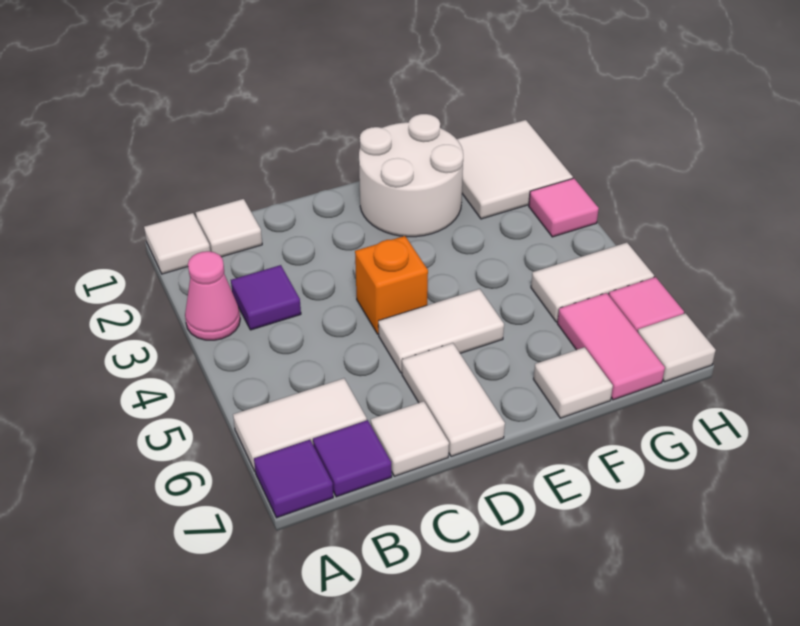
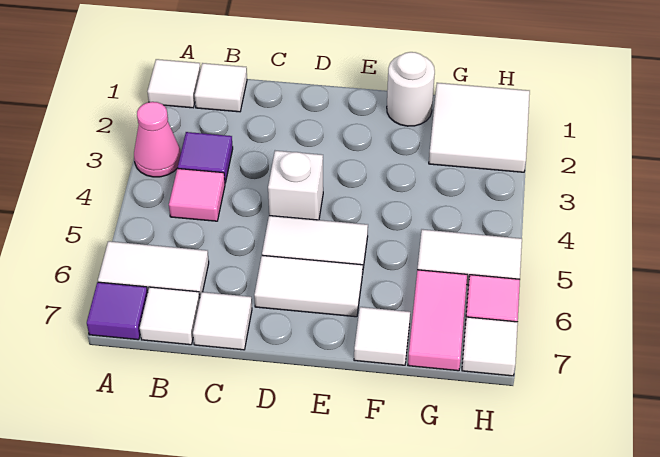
purple 1x1 tile [313,420,392,497] -> white 1x1 tile [140,287,200,345]
orange 1x1 brick [355,236,428,334] -> white 1x1 brick [268,151,323,220]
white 1x2 tile [402,343,505,457] -> white 1x2 tile turned to [254,255,363,317]
white 2x2 round brick [359,114,463,237] -> white 1x1 round brick [387,52,435,126]
pink 1x1 tile [529,178,599,237] -> pink 1x1 tile moved to [169,168,225,221]

